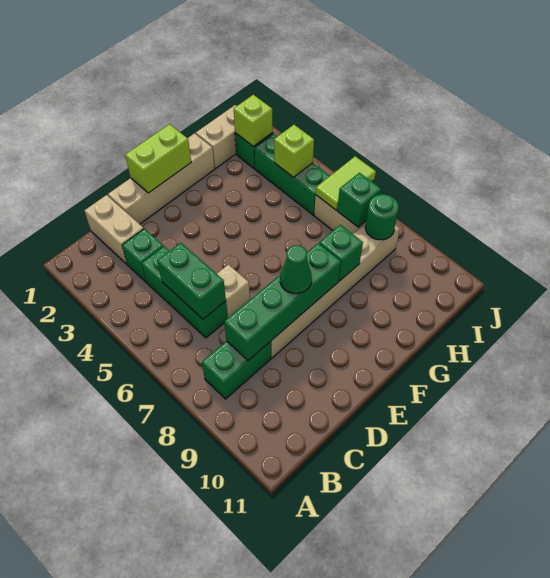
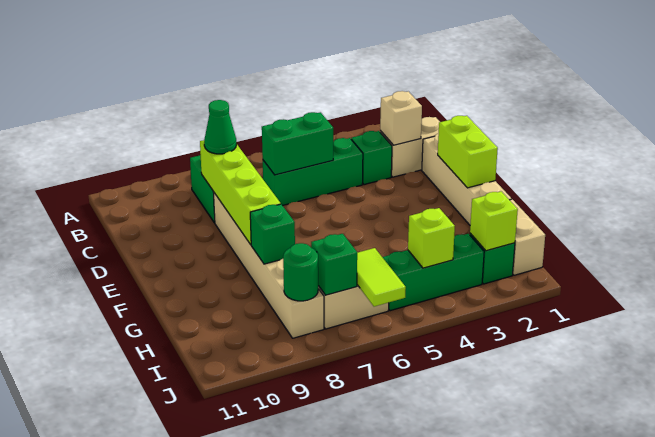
green 1x4 brick [224,243,341,360] -> lime 1x4 brick [200,140,281,245]
tan 1x1 brick [217,265,250,318] -> tan 1x1 brick moved to [380,91,422,145]
green 1x1 cone [280,245,312,294] -> green 1x1 cone moved to [204,100,236,154]

